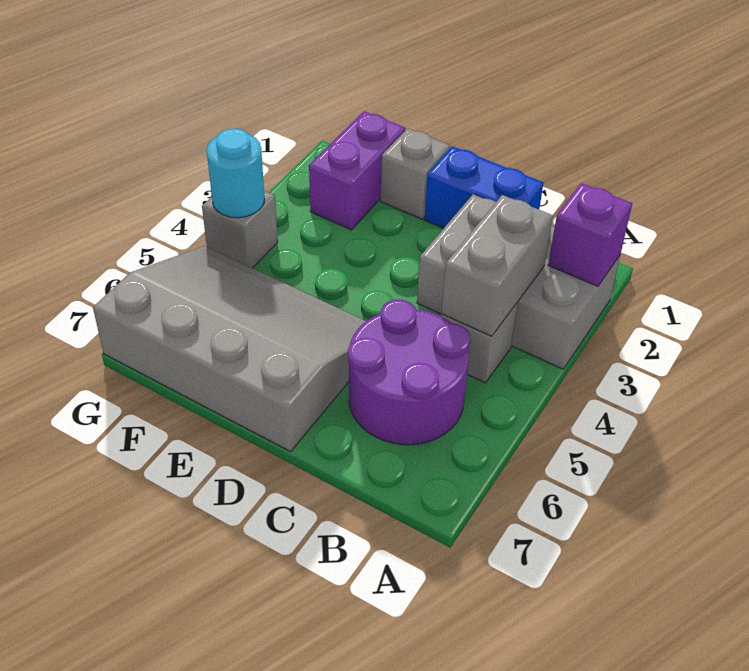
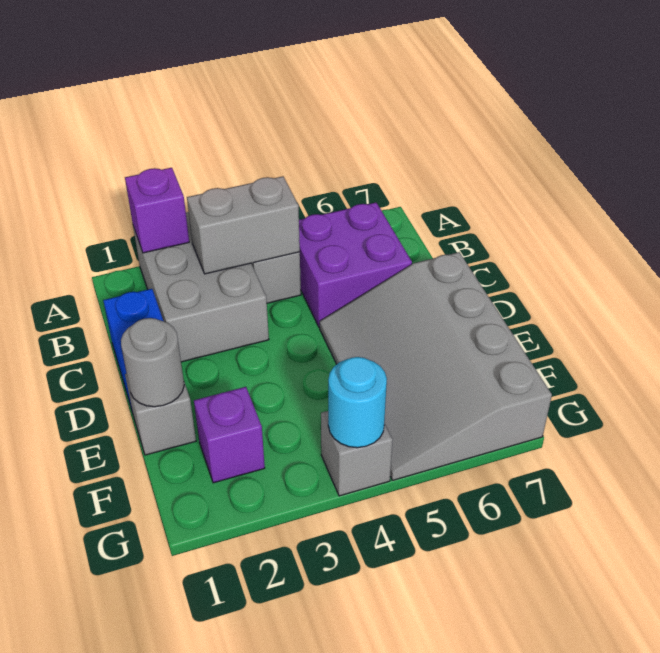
purple 2x2 round brick [348,299,470,445] -> purple 2x2 brick [299,203,412,327]
none -> grey 1x1 round brick [121,318,184,407]
purple 1x2 brick [309,111,405,230] -> purple 1x1 brick [194,387,265,483]

